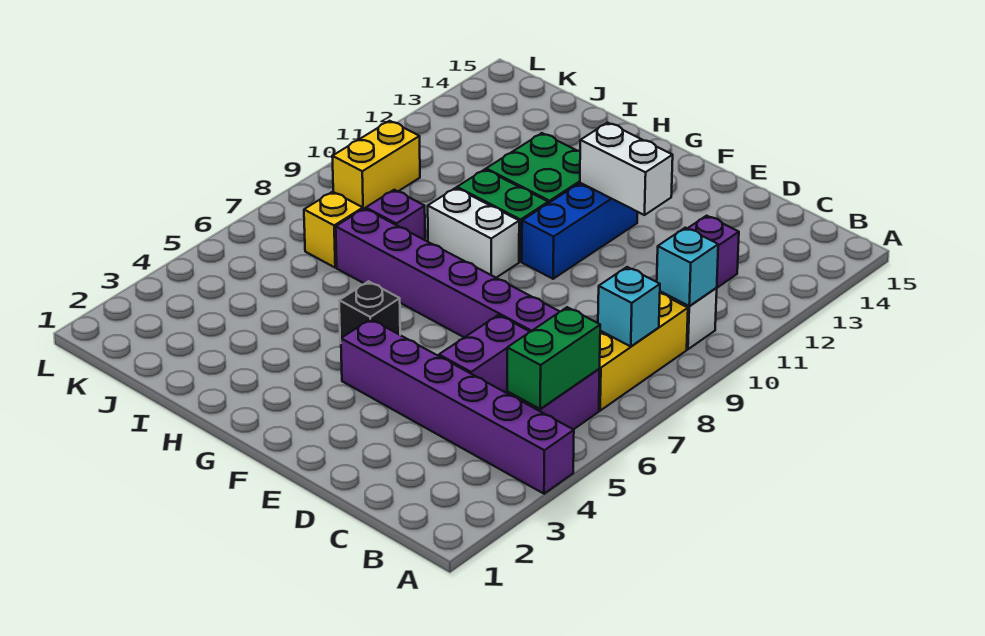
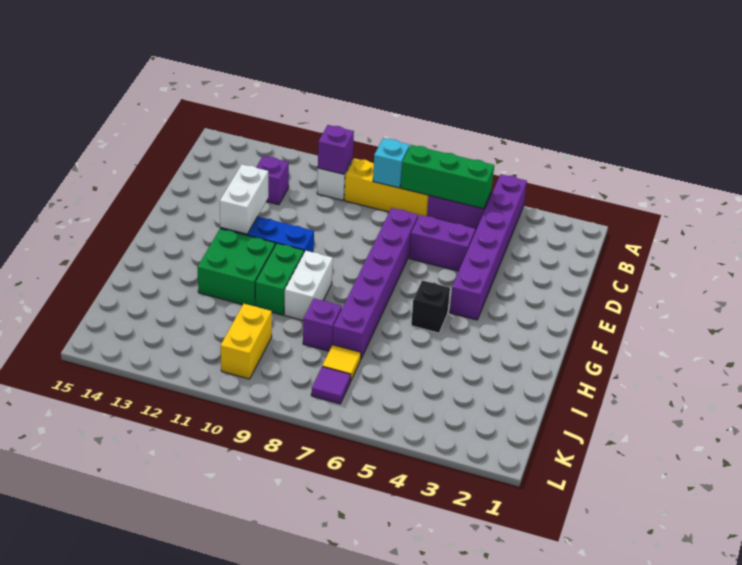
green 1x2 brick [507,307,600,409] -> green 1x3 brick [401,145,494,209]
cyan 1x1 brick [657,228,718,306] -> purple 1x1 brick [318,125,354,174]
yellow 1x1 brick [304,192,363,268] -> yellow 1x1 tile [322,345,361,381]
none -> purple 1x1 tile [311,367,351,404]
yellow 1x2 brick [332,121,420,209] -> yellow 1x2 brick turned to [221,304,272,379]

